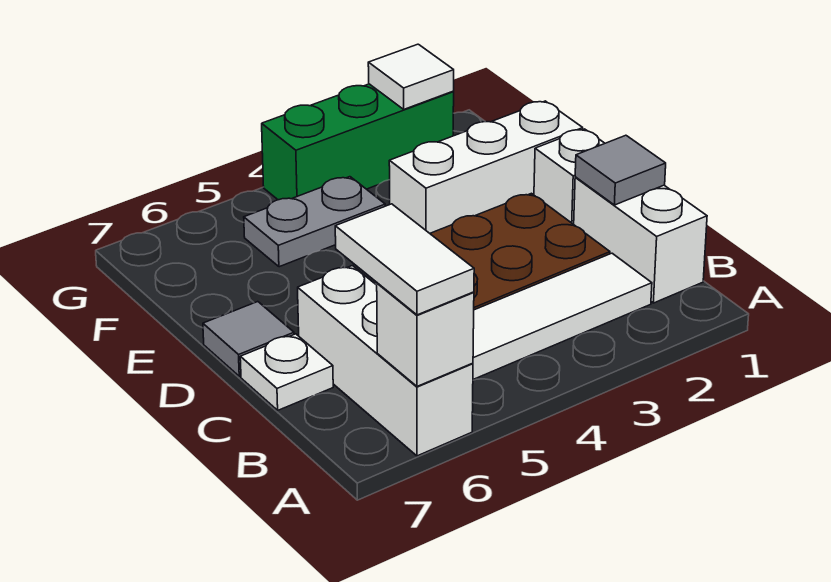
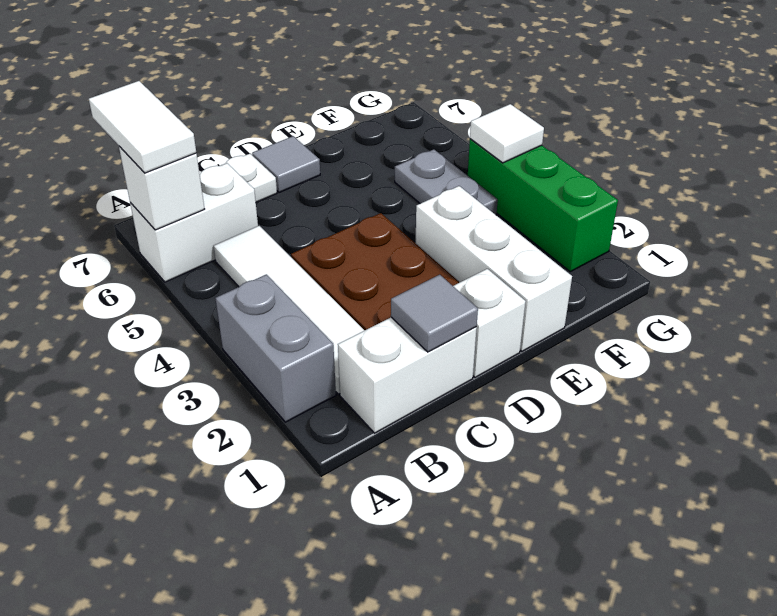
none -> grey 1x2 brick [215,274,336,422]
white 1x3 brick [298,266,473,456] -> white 1x2 brick [130,163,258,282]
white 1x2 tile [335,204,474,315] -> white 1x2 tile turned to [89,81,196,173]
white 1x1 tile [368,44,454,109] -> white 1x1 tile moved to [470,104,544,163]

